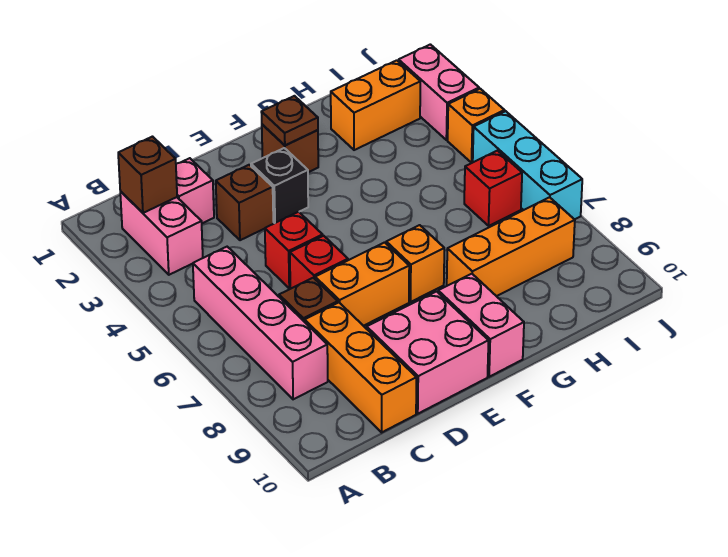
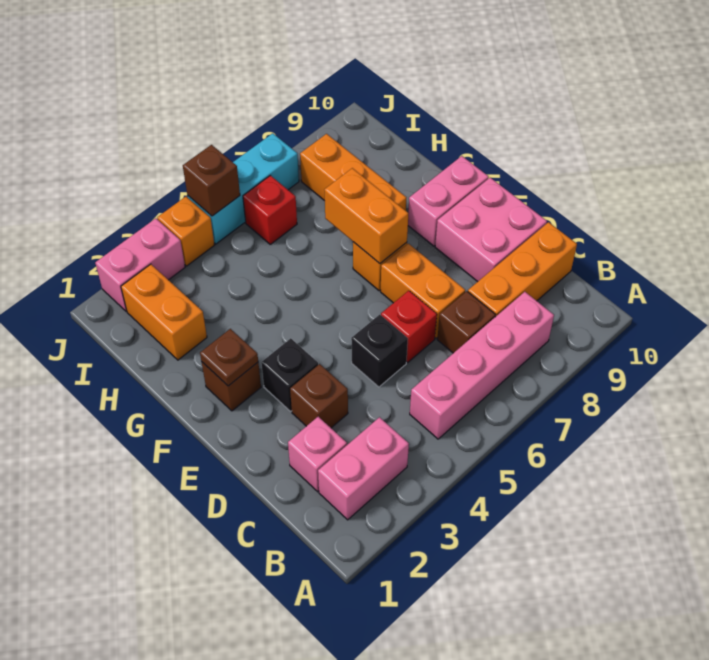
brown 1x1 brick [118,137,177,213] -> brown 1x1 brick moved to [183,145,240,216]
red 1x1 brick [265,212,323,288] -> black 1x1 brick [351,315,408,387]
none -> orange 1x2 brick [324,168,408,264]

